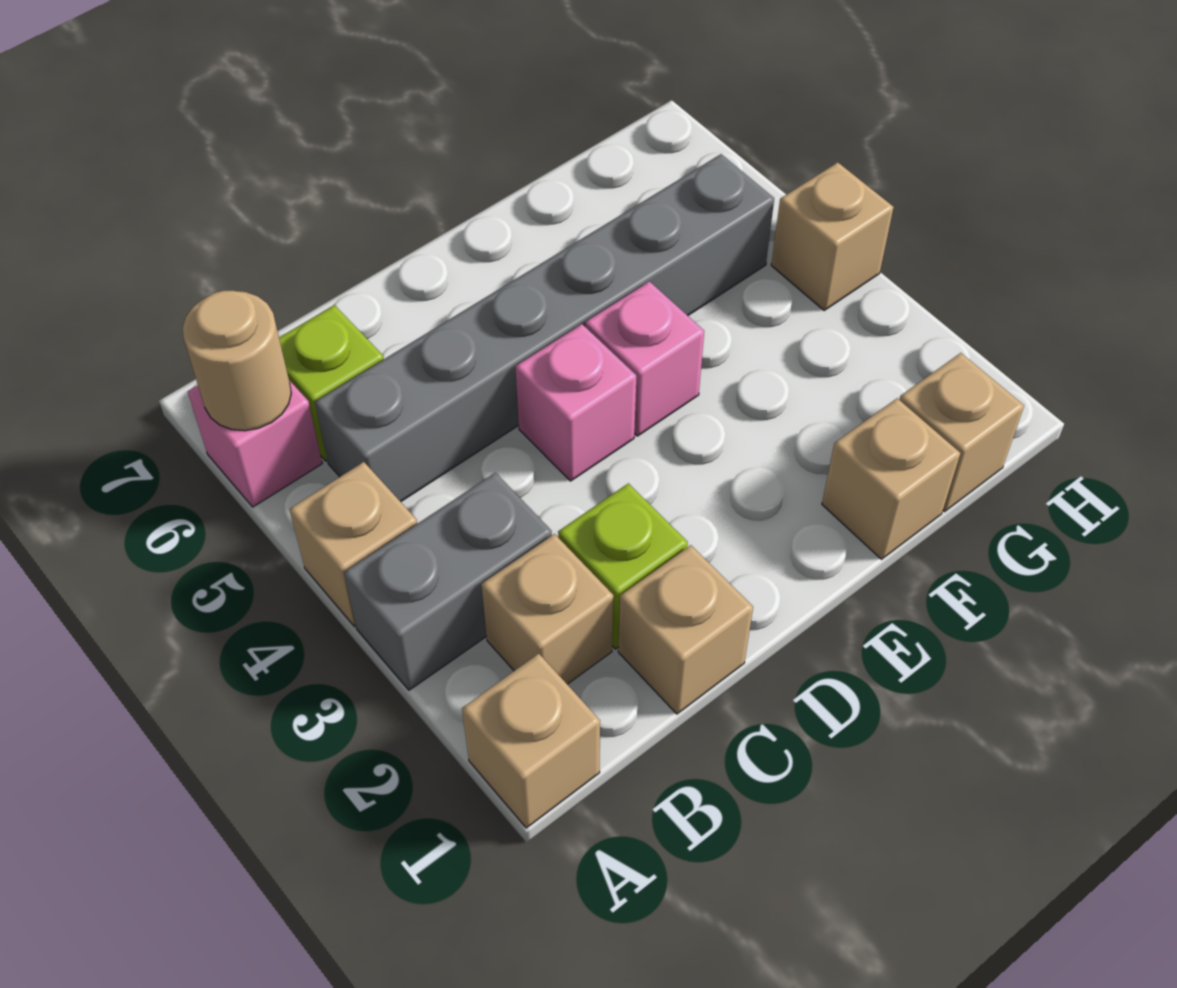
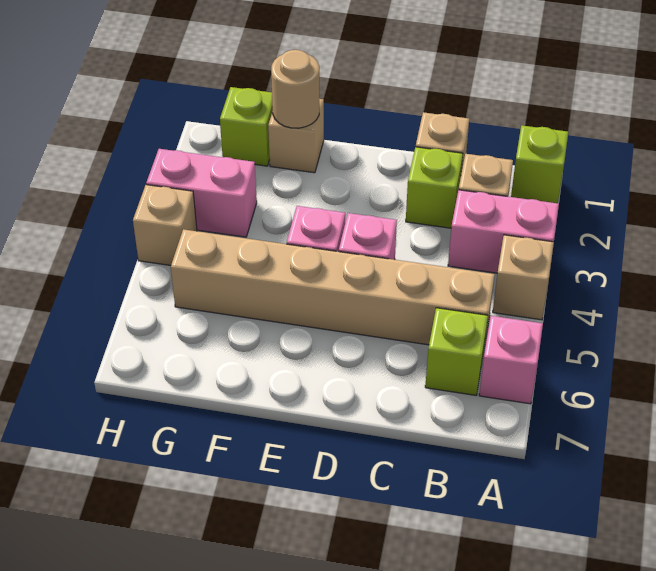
tan 1x1 brick [462,654,600,828] -> lime 1x1 brick [511,125,568,203]
grey 1x2 brick [344,473,552,690] -> pink 1x2 brick [448,190,559,273]
tan 1x1 round brick [183,291,291,431] -> tan 1x1 round brick moved to [271,50,319,128]
grey 1x6 brick [315,154,774,502] -> tan 1x6 brick [171,229,495,346]
tan 1x1 brick [899,353,1024,512] -> lime 1x1 brick [220,87,273,166]
none -> pink 1x2 brick [146,149,257,237]

